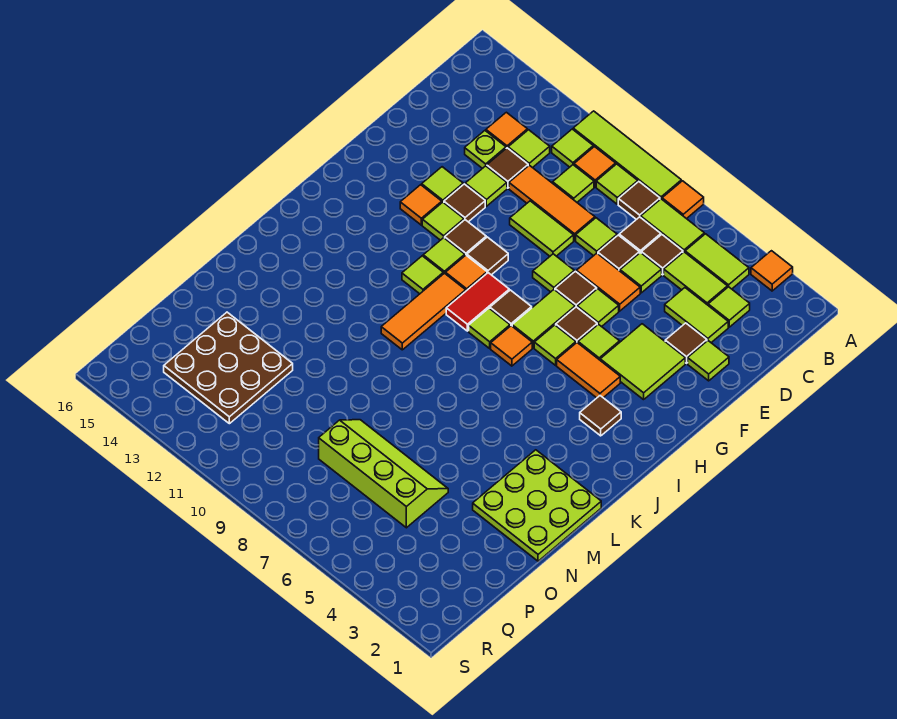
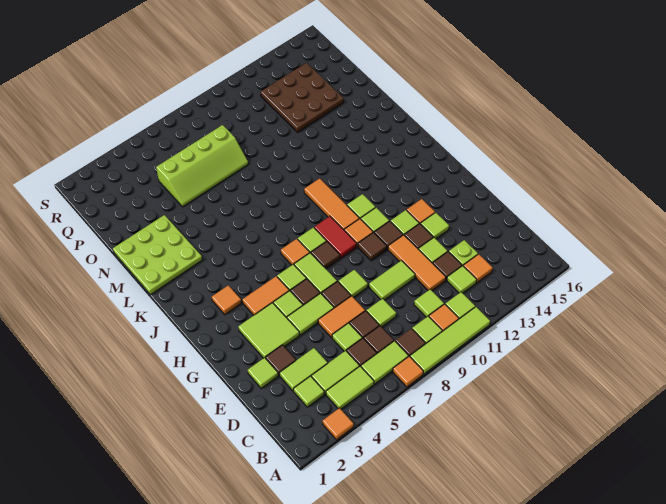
orange 1x3 tile [509,165,595,241] -> orange 1x3 tile turned to [388,235,446,290]
lime 1x1 tile [577,289,619,327] -> lime 1x2 tile [287,293,334,335]
brown 1x1 tile [580,396,621,436] -> orange 1x1 tile [212,285,241,315]

